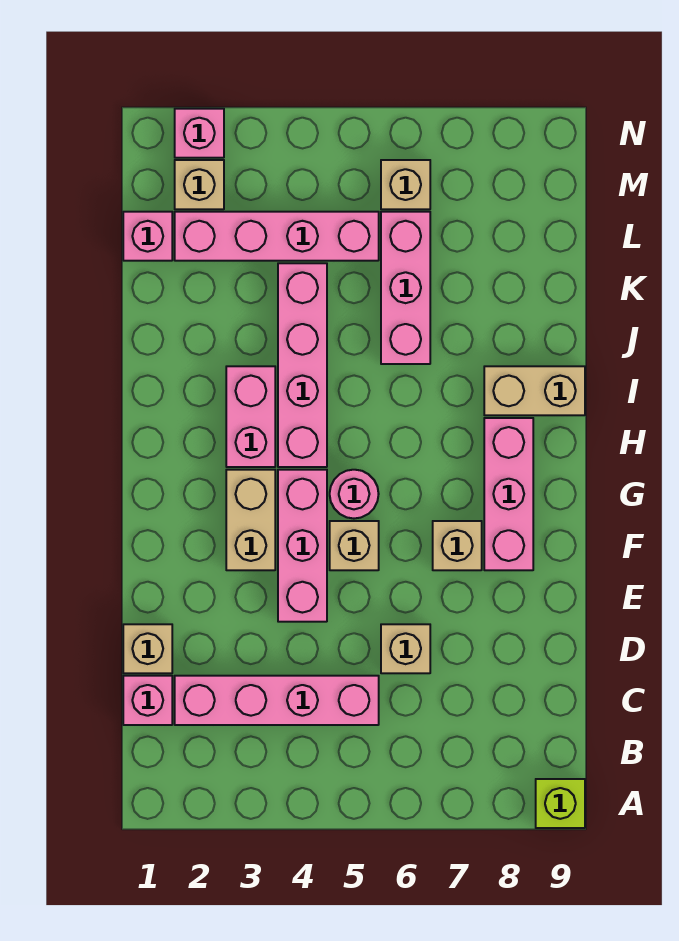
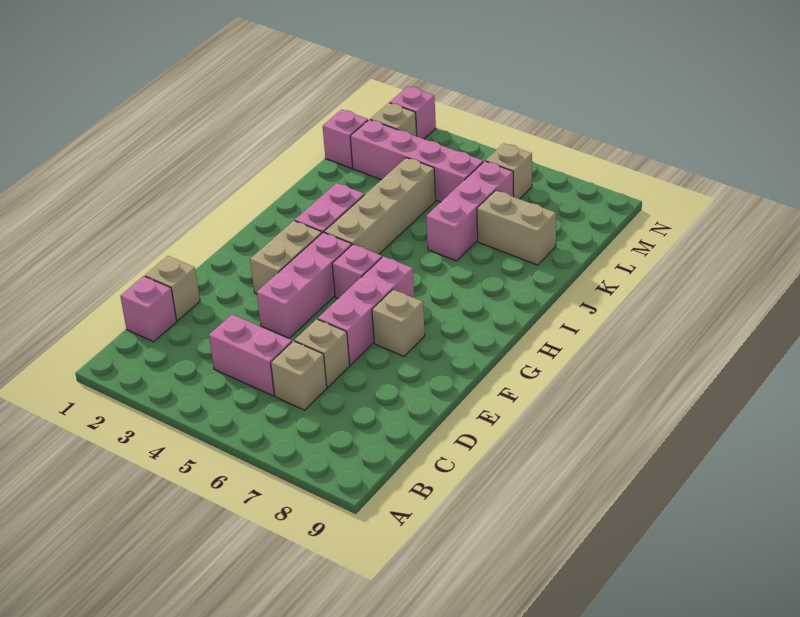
lime 1x1 brick [536,779,585,828] -> none
pink 1x4 brick [175,676,379,725] -> pink 1x2 brick [209,314,292,396]
tan 1x1 brick [330,521,379,570] -> tan 1x1 brick moved to [271,341,327,410]
pink 1x3 brick [484,418,533,570] -> pink 1x3 brick moved to [318,256,414,365]
pink 1x1 round brick [330,470,379,519] -> pink 1x1 brick [332,244,382,298]
pink 1x4 brick [278,263,327,467] -> tan 1x4 brick [324,158,436,254]
tan 1x2 brick [484,366,585,415] -> tan 1x2 brick moved to [477,190,556,265]

